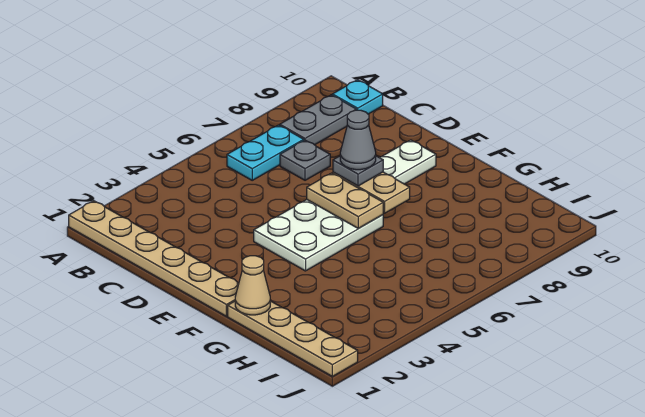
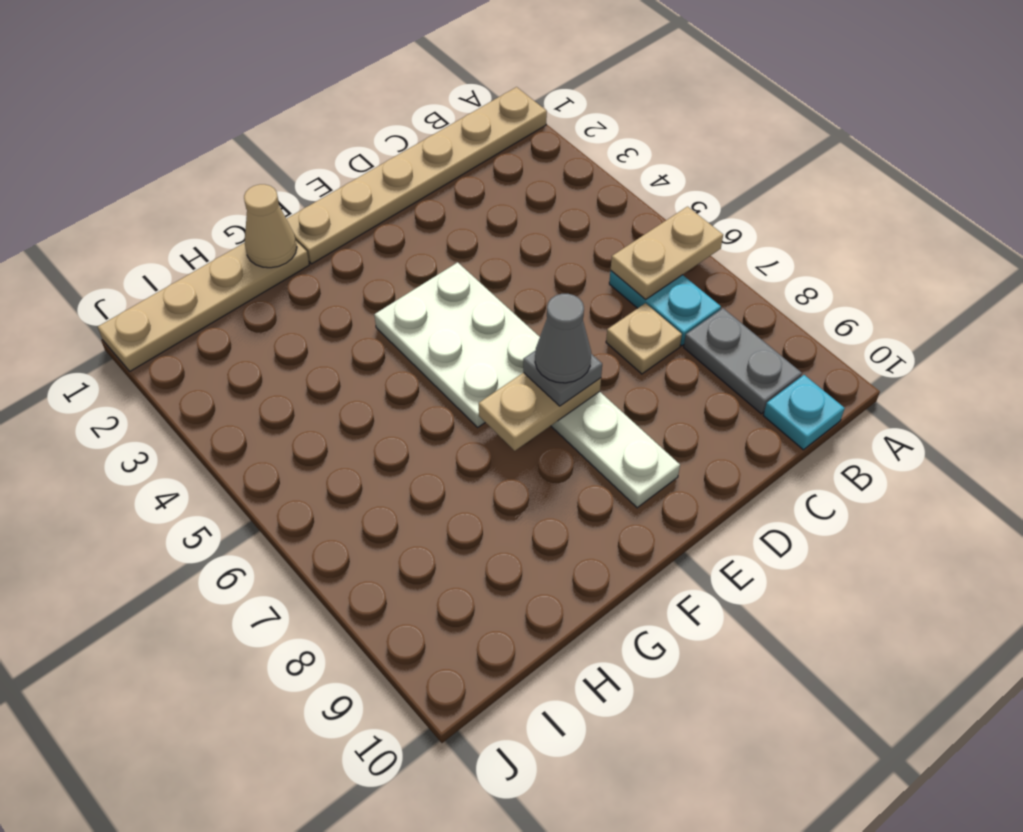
grey 1x1 plate [280,140,330,180] -> tan 1x1 plate [606,303,682,374]
tan 1x2 plate [307,173,383,228] -> tan 1x2 plate moved to [611,207,723,300]

